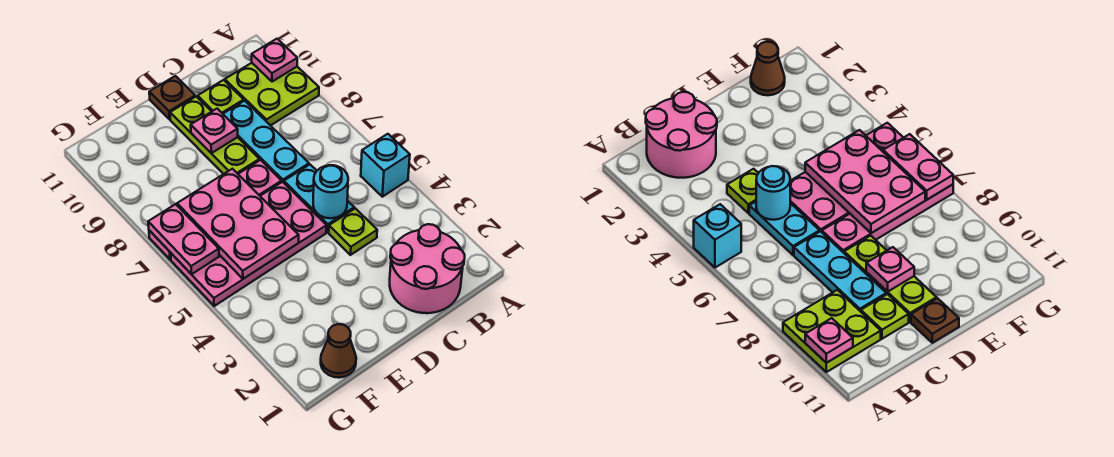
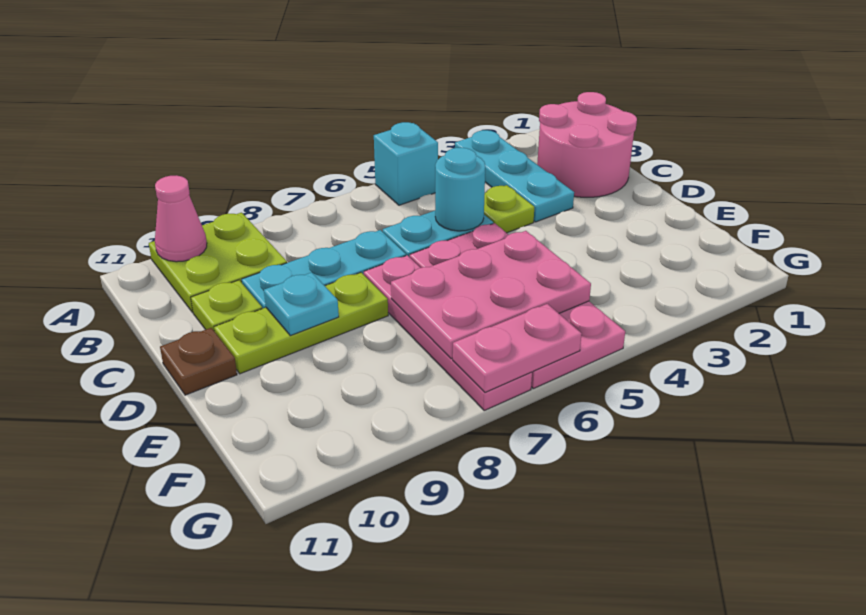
none -> cyan 1x3 plate [455,130,574,222]
pink 1x1 plate [252,39,297,82] -> pink 1x1 cone [155,175,207,262]
pink 1x1 plate [191,109,238,153] -> cyan 1x1 plate [264,272,339,336]
brown 1x1 cone [321,324,356,378] -> none

